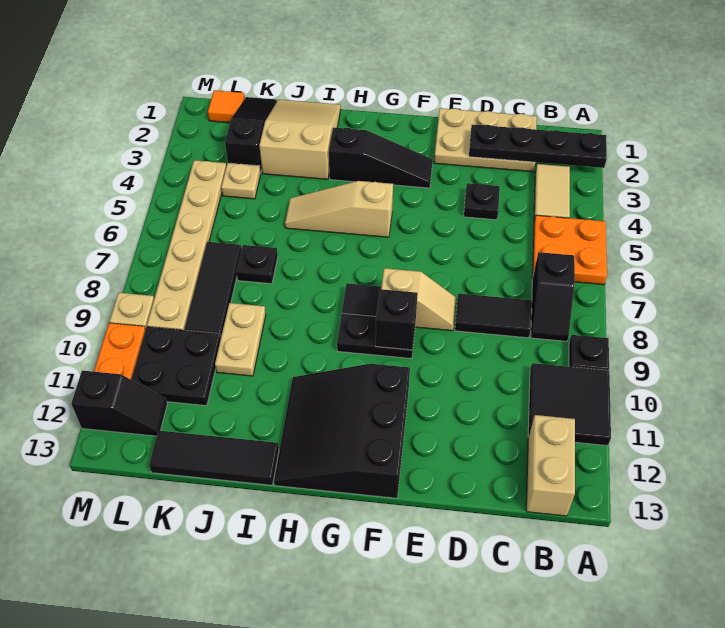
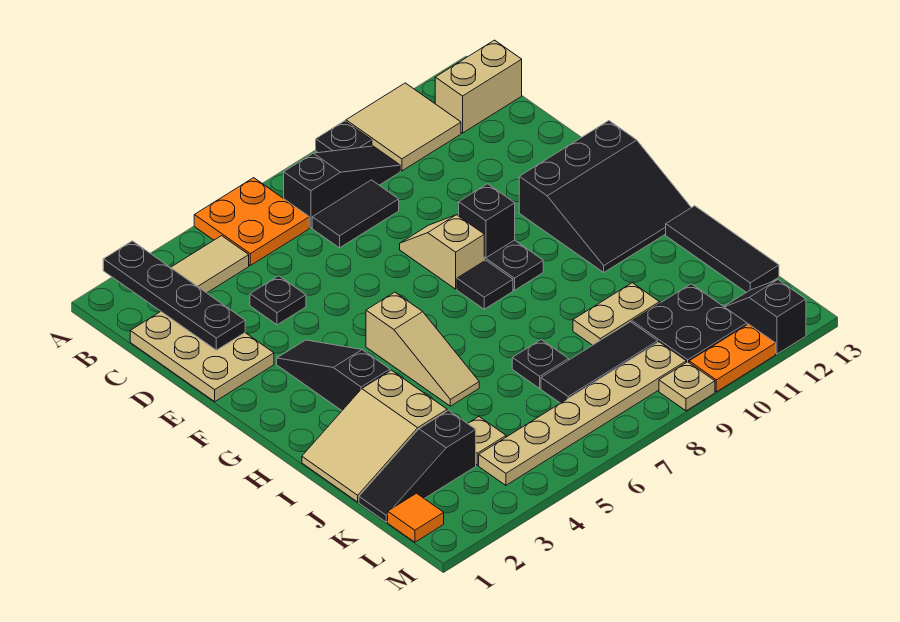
black 2x2 tile [528,363,611,446] -> tan 2x2 tile [346,83,461,171]
black 1x2 slope [531,252,575,341] -> black 1x3 slope [284,146,400,228]
black 1x2 tile [455,294,532,338] -> black 1x2 tile turned to [312,180,399,248]

